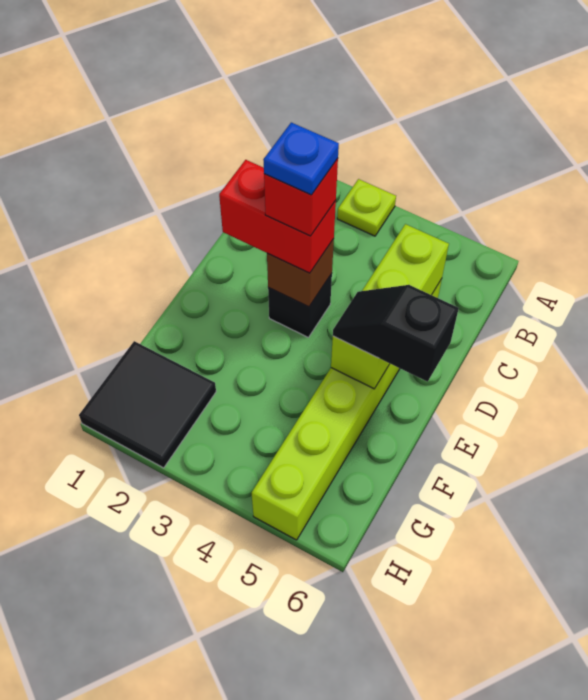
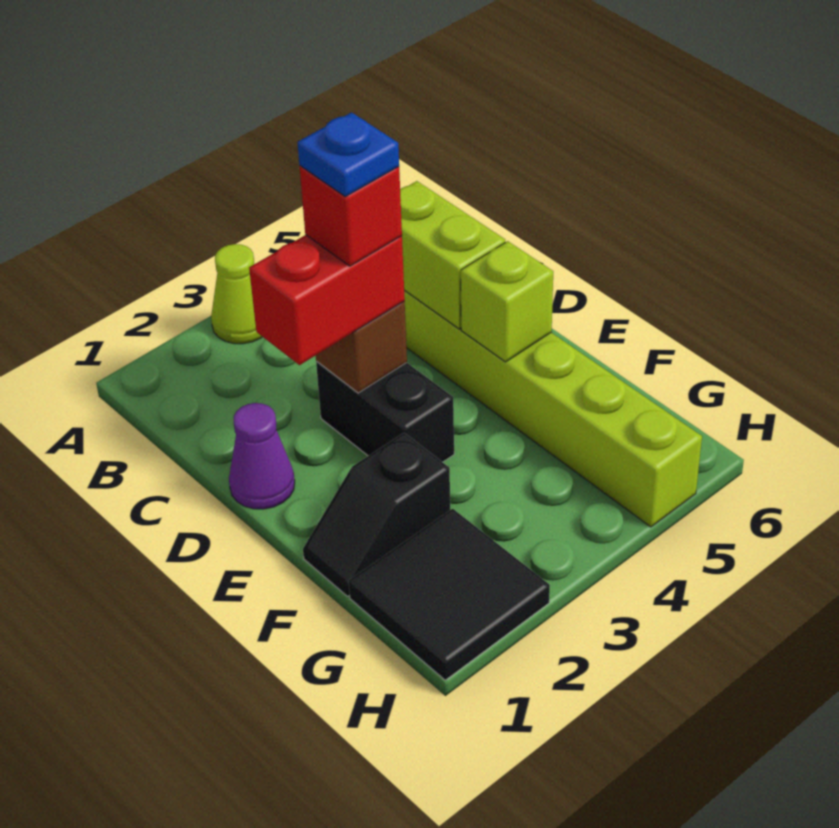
lime 1x1 plate [337,179,396,236] -> lime 1x1 cone [211,244,262,344]
none -> purple 1x1 cone [229,403,295,509]
black 1x1 brick [268,274,332,337] -> black 1x2 brick [316,361,454,462]
black 1x2 slope [333,285,459,382] -> black 1x2 slope moved to [303,433,450,596]

